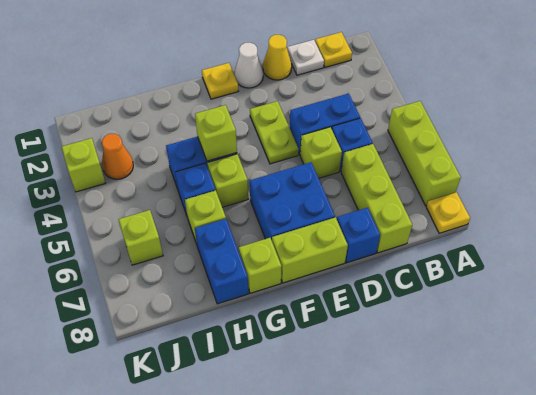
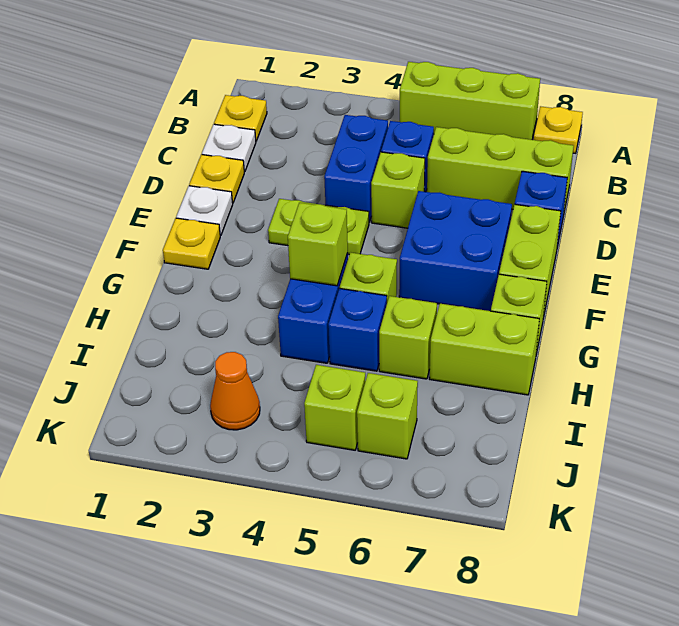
yellow 1x1 cone [263,35,292,80] -> yellow 1x1 plate [189,155,244,203]
white 1x1 cone [235,43,263,88] -> white 1x1 plate [176,186,233,236]
blue 1x2 brick [195,219,249,304] -> lime 1x2 brick [430,304,539,395]
lime 1x1 brick [62,138,105,192] -> lime 1x1 brick moved to [304,365,365,450]

